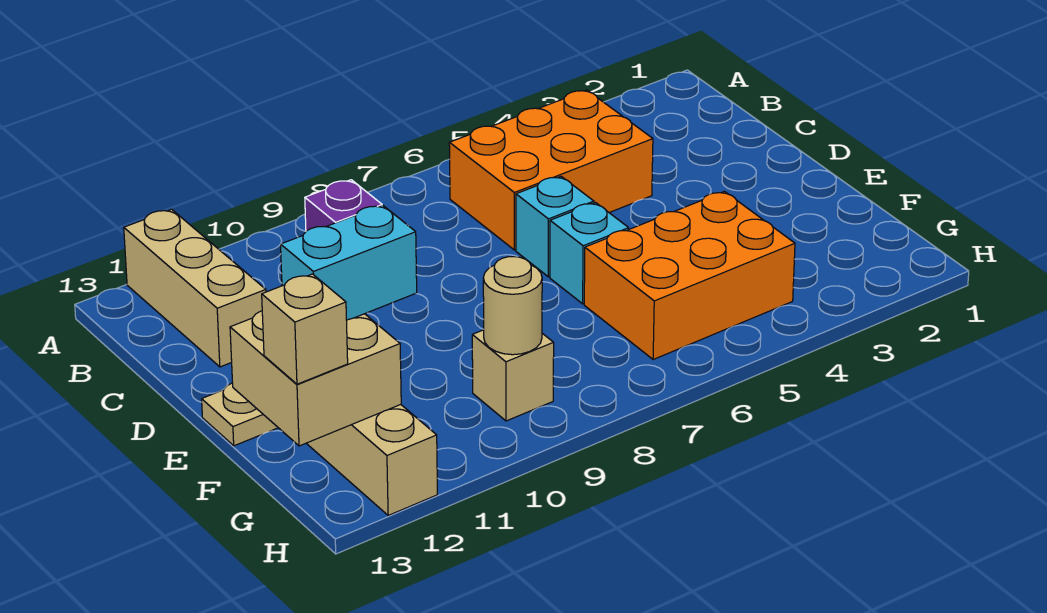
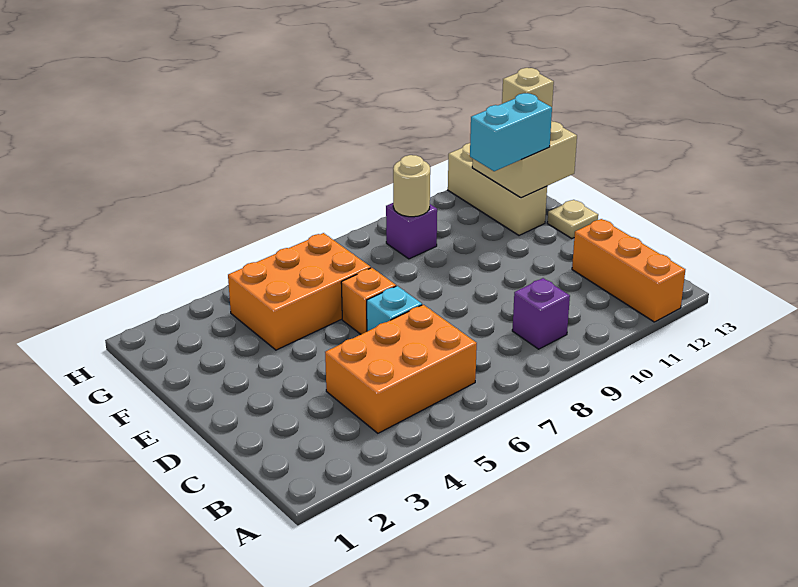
tan 1x3 brick [124,209,266,367] -> orange 1x3 brick [572,219,685,322]
cyan 1x1 brick [550,203,629,304] -> orange 1x1 brick [341,268,396,334]
tan 1x1 brick [472,330,554,421] -> purple 1x1 brick [386,203,437,259]

